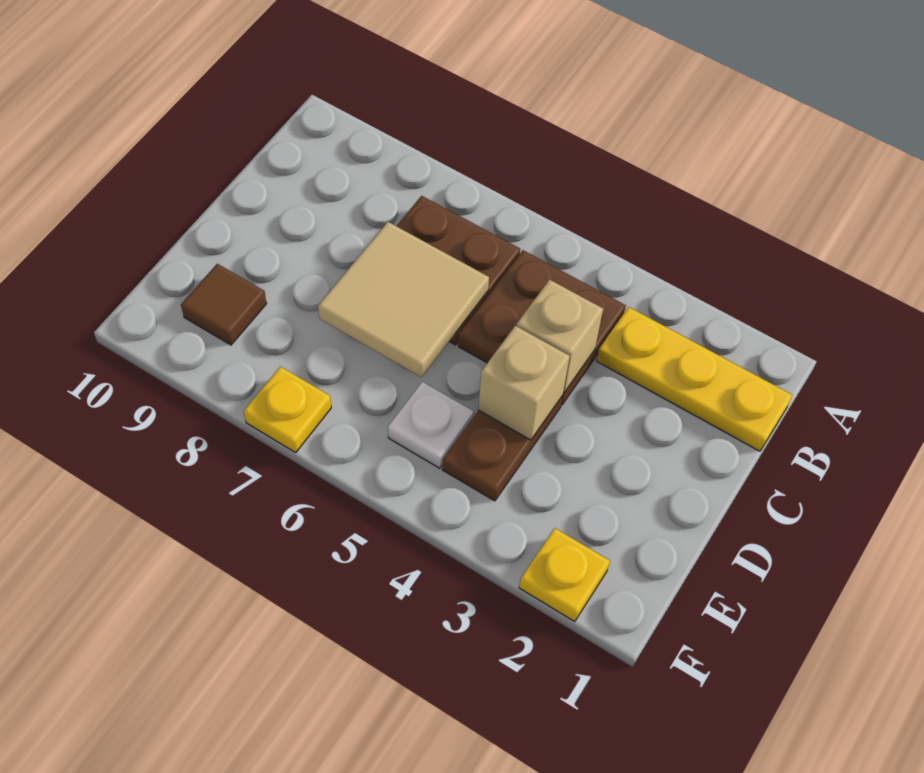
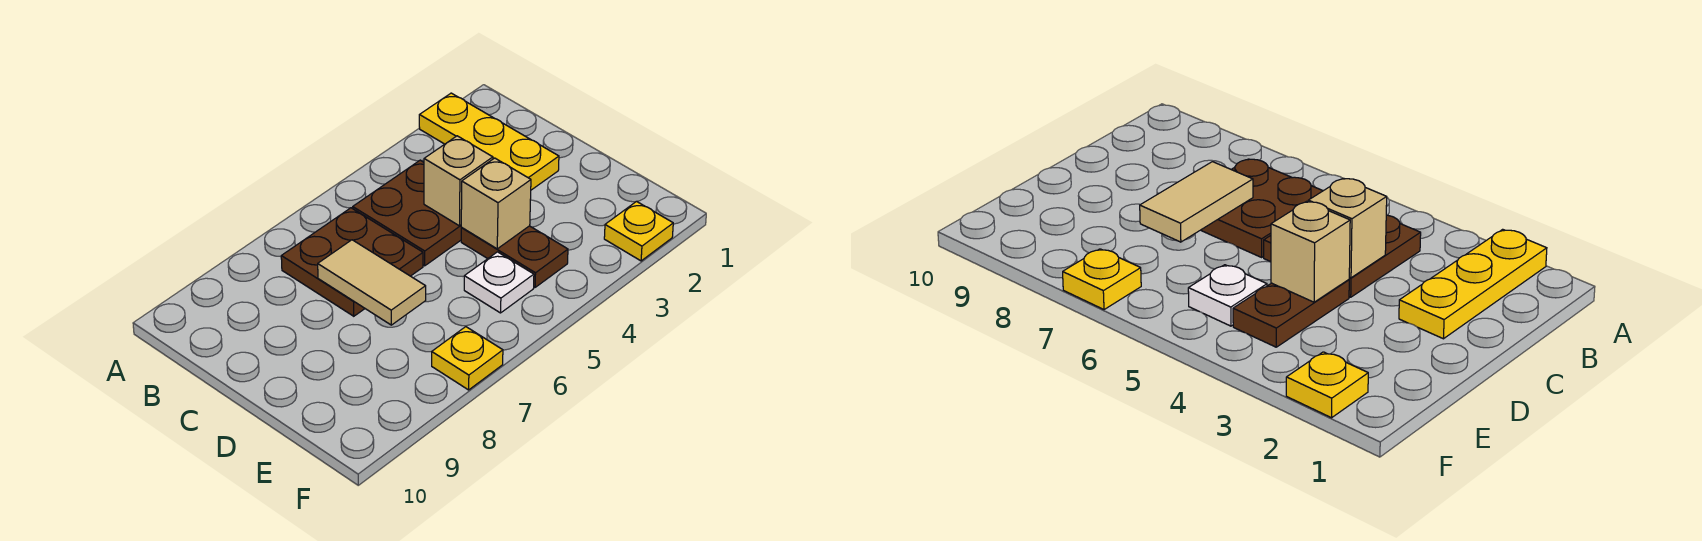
yellow 1x3 plate [597,307,792,451] -> yellow 1x3 plate turned to [419,93,559,190]
tan 2x2 tile [318,222,489,377] -> tan 1x2 tile [318,240,426,325]
brown 1x1 tile [181,264,267,345] -> none

